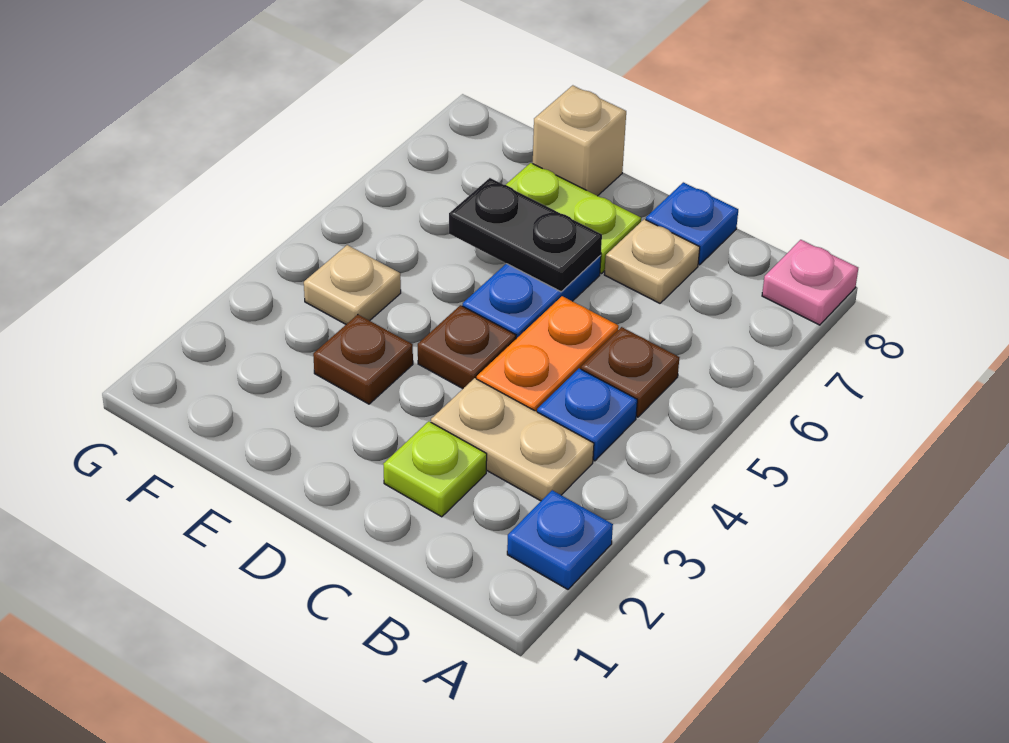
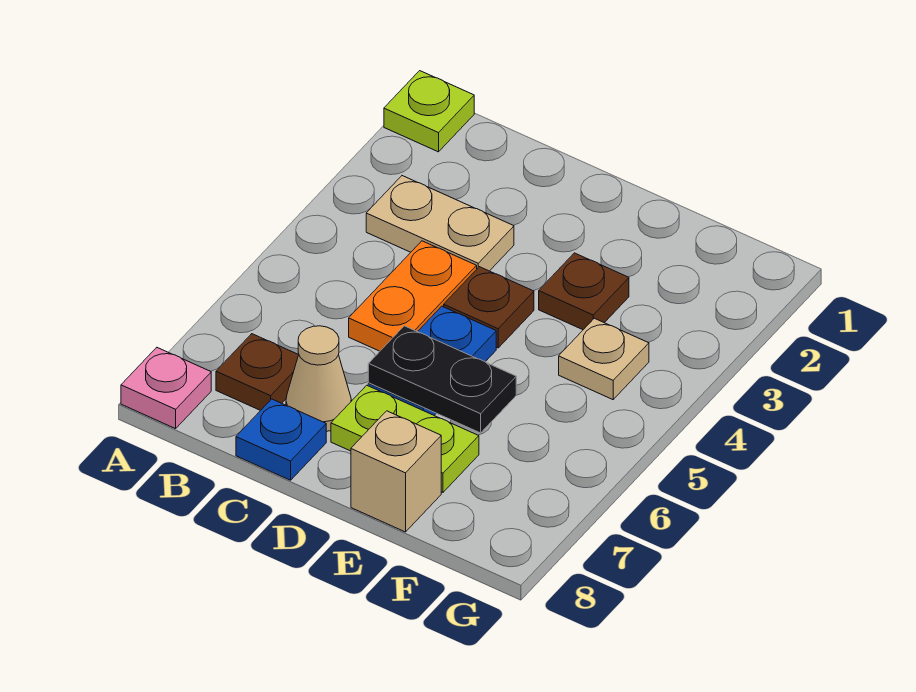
blue 1x1 plate [507,490,613,589] -> none
blue 1x1 plate [537,369,637,461] -> none
brown 1x1 plate [581,327,680,417] -> brown 1x1 plate moved to [216,334,298,411]
lime 1x1 plate [383,421,487,517] -> lime 1x1 plate moved to [384,71,474,152]
tan 1x1 plate [604,219,700,303] -> tan 1x1 cone [286,326,351,431]

